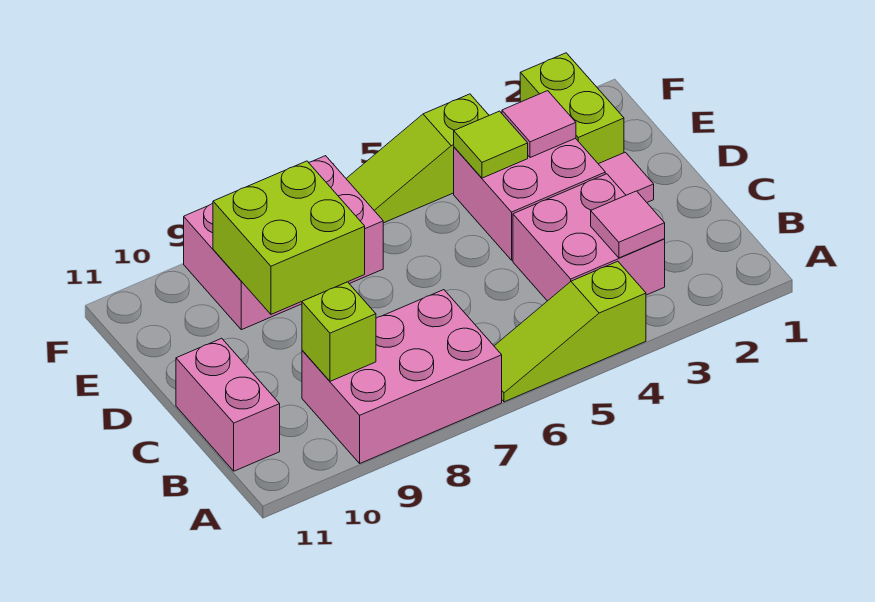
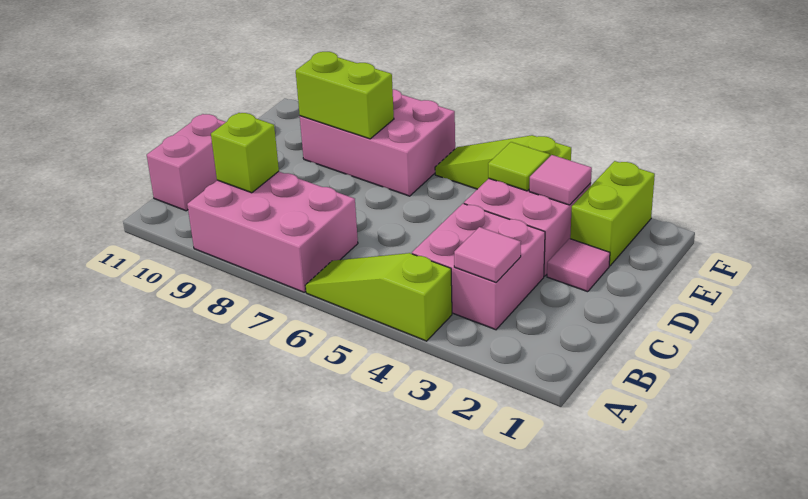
lime 2x2 brick [213,161,365,314] -> lime 1x2 brick [296,52,394,139]

